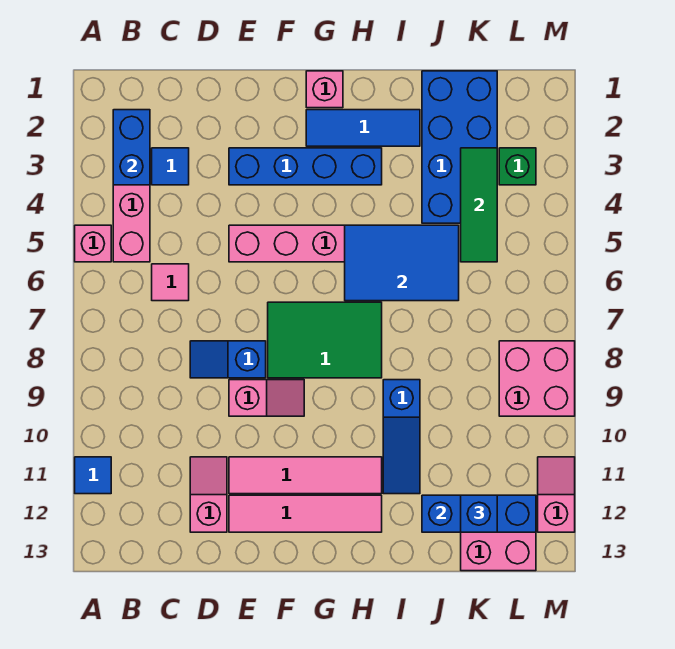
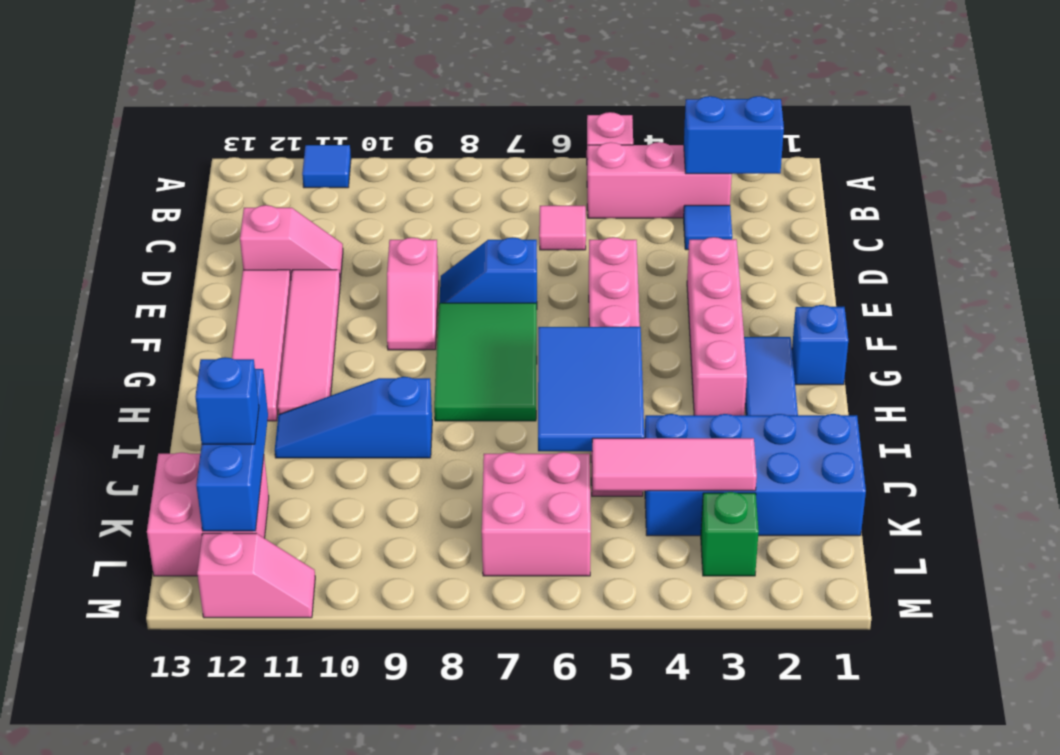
blue 1x2 slope [190,341,266,378] -> blue 1x2 slope turned to [439,237,537,303]
blue 1x4 brick [229,148,382,185] -> pink 1x4 brick [687,237,747,415]
pink 1x1 brick [306,71,343,108] -> blue 1x1 brick [792,305,848,385]
green 1x3 tile [461,148,497,262] -> pink 1x3 tile [592,438,757,491]
pink 2x2 brick [499,341,575,416] -> pink 2x2 brick moved to [482,452,591,576]

